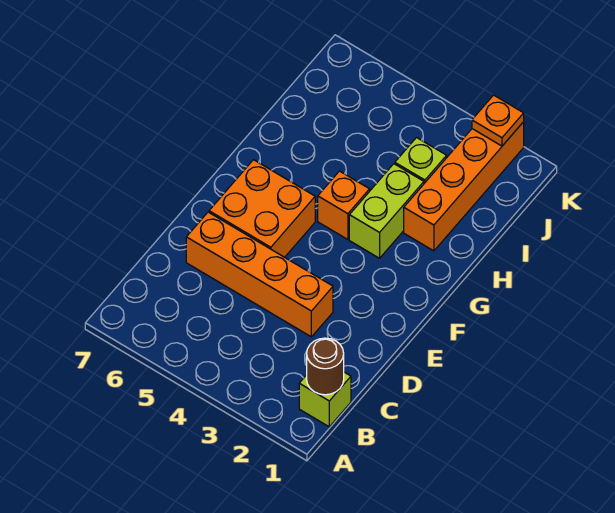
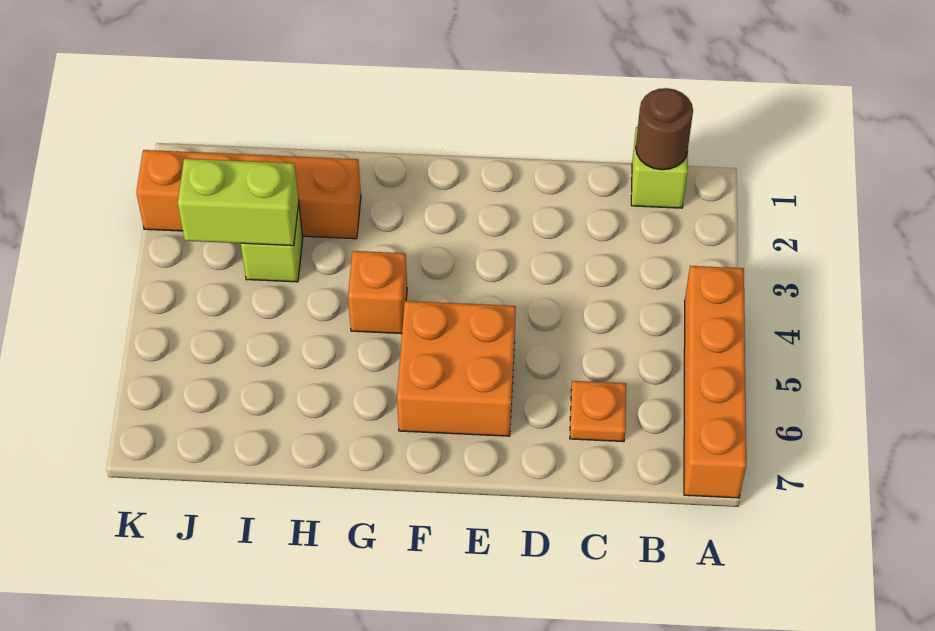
orange 1x4 brick [186,212,333,337] -> orange 1x4 brick moved to [684,266,746,498]
lime 1x2 brick [349,164,424,258] -> lime 1x2 brick moved to [178,159,299,246]
orange 1x1 plate [472,95,524,146] -> orange 1x1 plate moved to [570,381,626,442]

